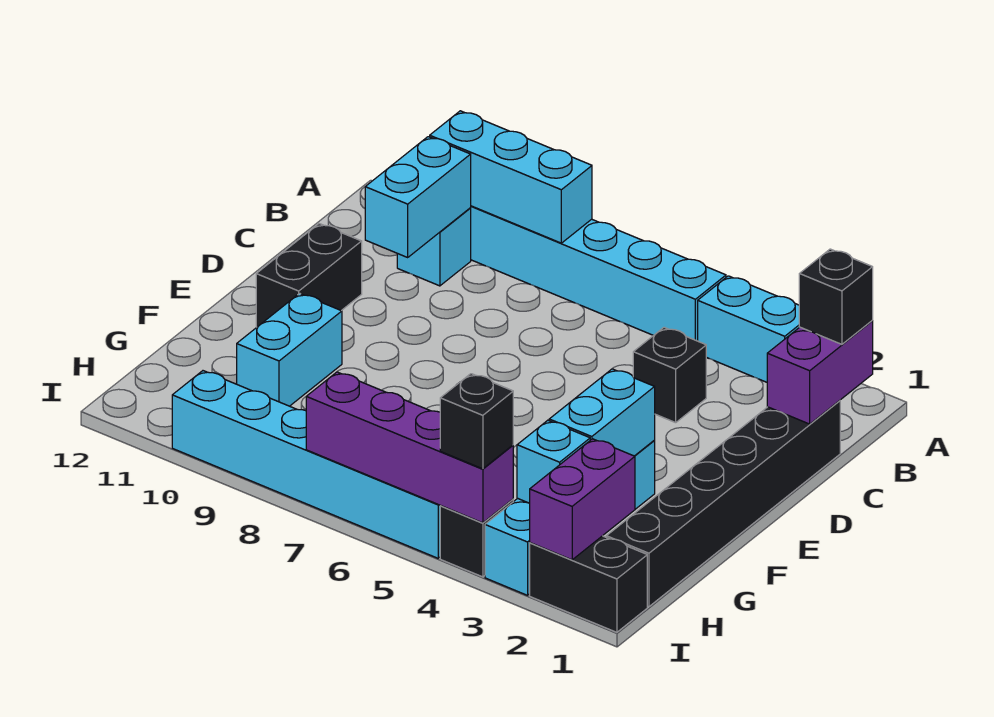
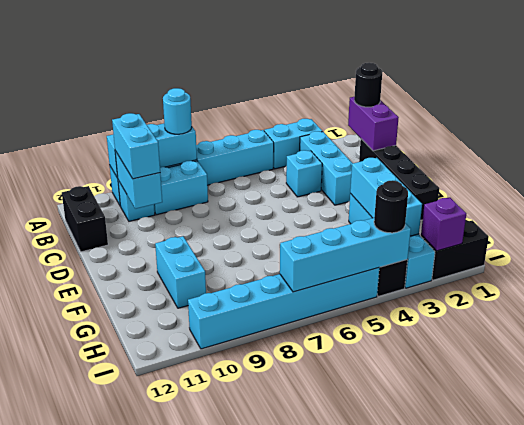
none -> cyan 1x1 round brick [163,88,192,134]
black 1x1 brick [799,249,873,344] -> black 1x1 round brick [354,63,382,107]
none -> cyan 1x3 brick [300,131,353,205]
none -> cyan 1x2 brick [154,161,208,215]
none -> cyan 1x2 brick [112,113,160,179]
black 1x6 brick [606,401,840,607] -> black 1x4 brick [359,139,439,220]
black 1x1 brick [633,327,706,423] -> cyan 1x1 brick [286,150,322,197]
black 1x2 brick [256,224,362,327] -> black 1x2 brick moved to [62,186,108,252]
purple 1x2 brick [530,439,635,560] -> purple 1x1 brick [421,198,466,251]
purple 1x4 brick [306,372,513,523] -> cyan 1x4 brick [280,218,411,292]
black 1x1 brick [440,374,513,469] -> black 1x1 round brick [374,180,408,233]

